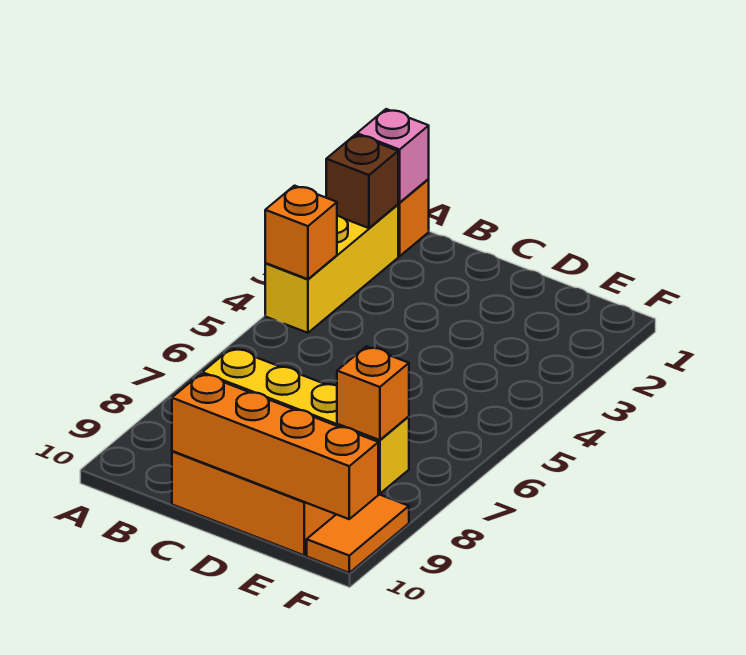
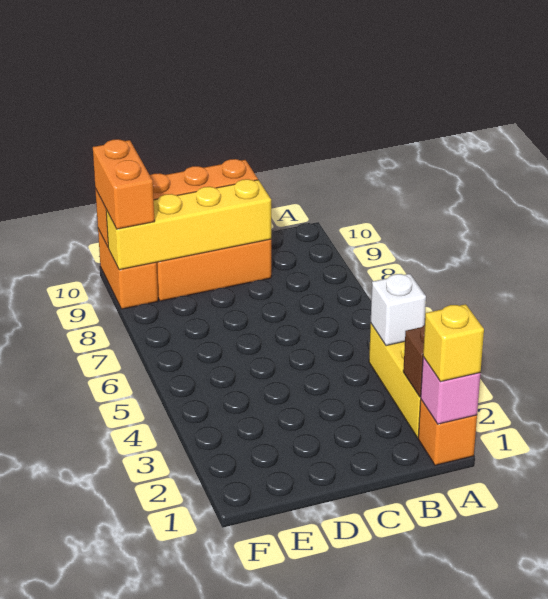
none -> yellow 1x1 brick [423,304,484,382]
orange 1x1 brick [265,186,337,279] -> white 1x1 brick [371,274,426,346]
orange 1x2 tile [307,494,409,573] -> orange 1x2 brick [98,229,158,309]
orange 1x1 brick [337,346,409,440] -> orange 1x2 brick [93,139,155,229]

